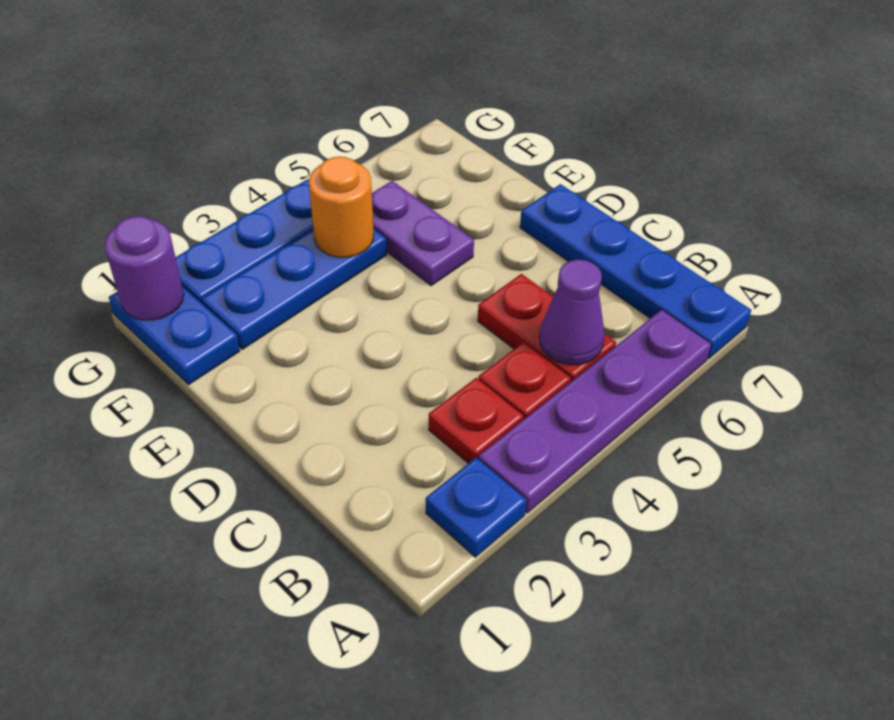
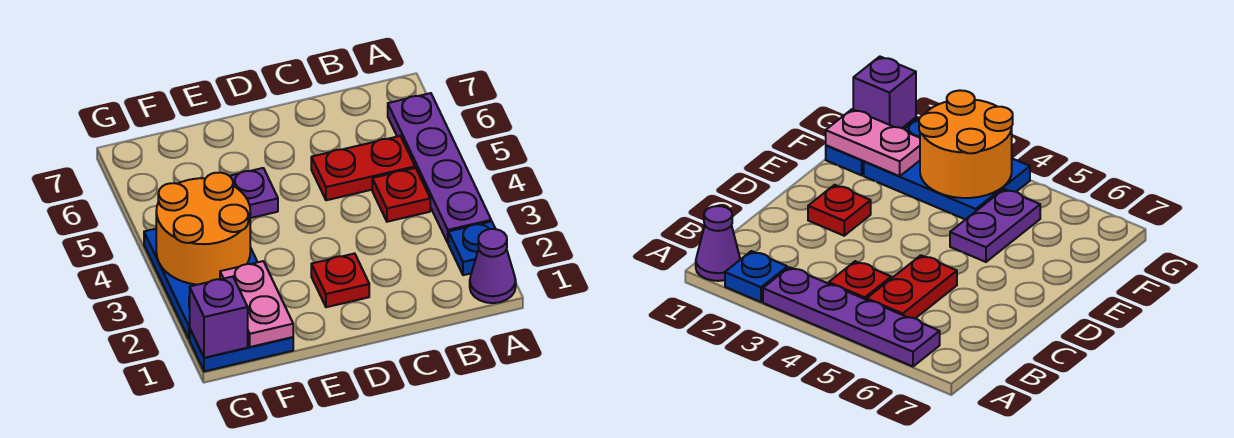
blue 1x4 plate [520,184,751,359] -> none
red 1x1 plate [429,378,524,463] -> red 1x1 plate moved to [311,253,369,307]
purple 1x1 cone [539,260,605,365] -> purple 1x1 cone moved to [470,229,516,303]
none -> pink 1x2 plate [220,261,293,347]
orange 1x1 round brick [309,157,374,257] -> orange 2x2 round brick [156,173,250,285]
purple 1x1 round brick [105,216,184,320] -> purple 1x1 brick [190,277,248,358]

